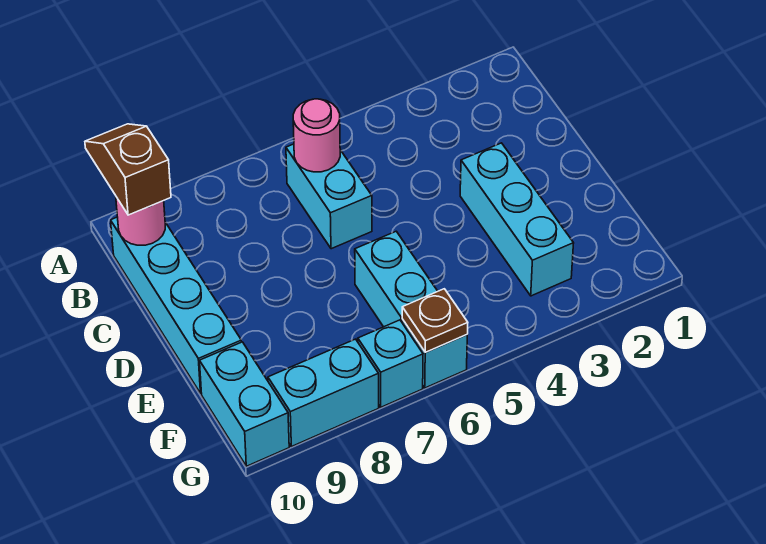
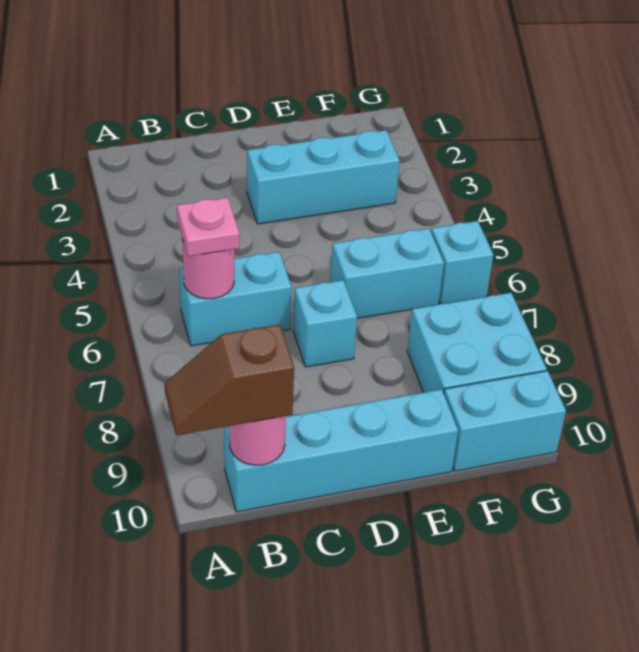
none -> pink 1x1 plate [177,198,239,256]
brown 1x1 plate [402,289,468,352] -> none
cyan 1x1 brick [358,320,423,407] -> cyan 1x1 brick moved to [293,280,357,367]
cyan 1x2 brick [268,339,379,447] -> cyan 2x2 brick [407,293,547,393]

